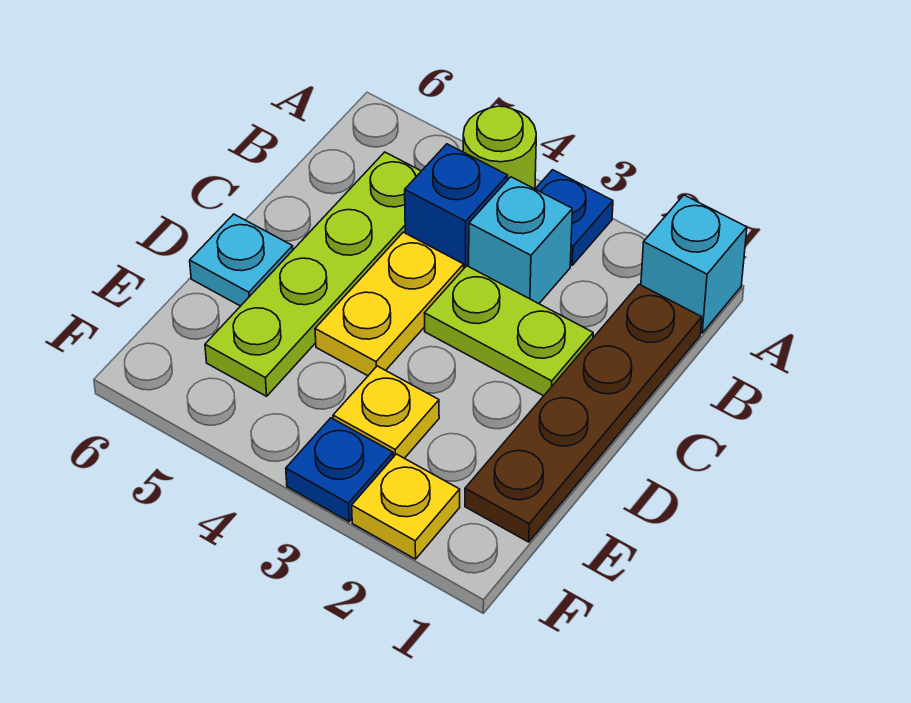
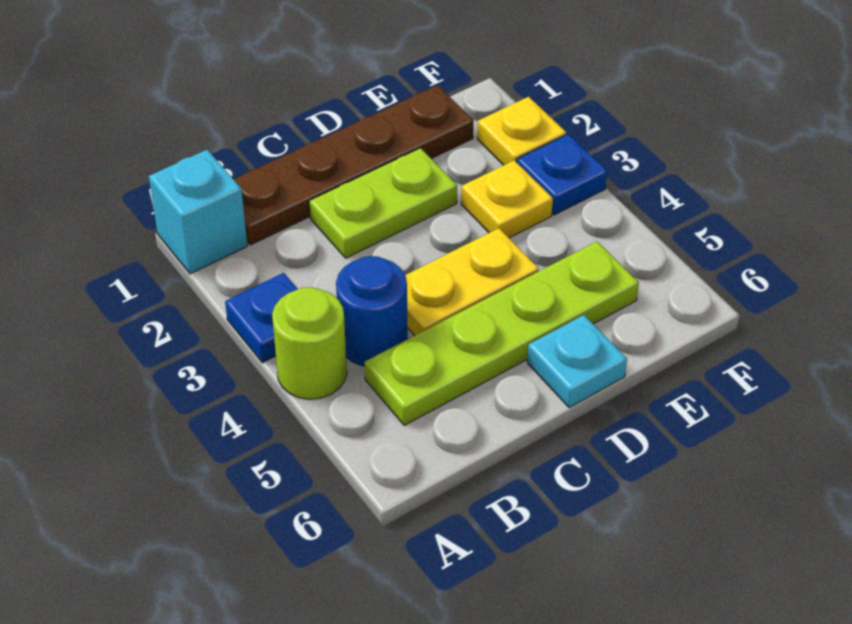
cyan 1x1 brick [469,177,572,304] -> none
blue 1x1 brick [405,144,508,268] -> blue 1x1 round brick [336,256,408,366]
lime 1x2 plate [425,266,593,396] -> lime 1x2 plate turned to [309,148,457,258]

